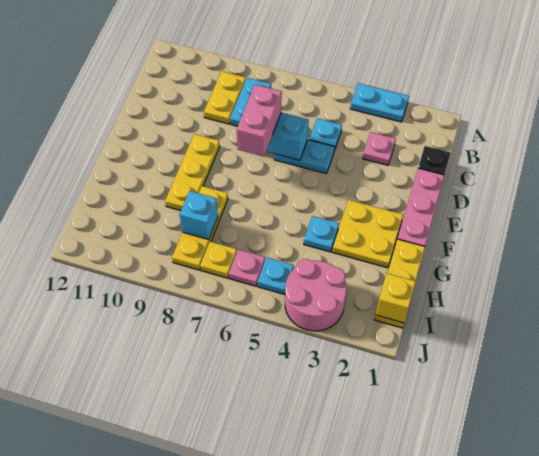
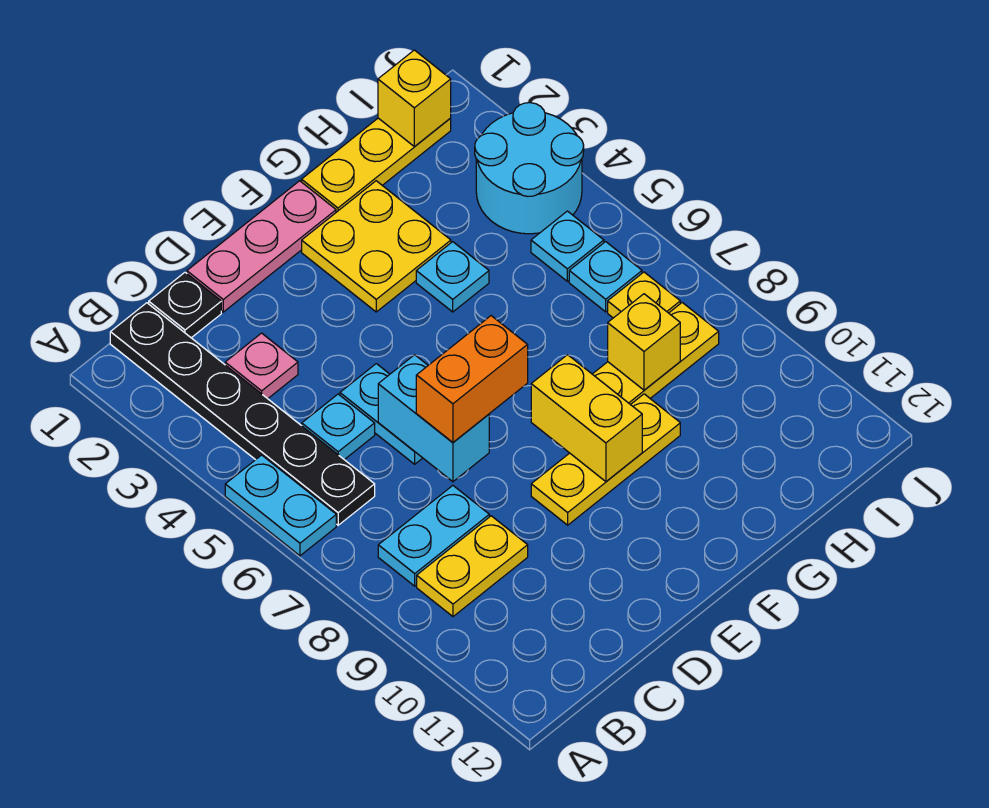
cyan 1x2 plate [350,83,409,122] -> cyan 1x2 plate moved to [225,455,336,556]
none -> black 1x6 plate [110,303,375,525]
pink 1x2 brick [237,85,282,156] -> orange 1x2 brick [416,316,528,442]
none -> yellow 1x2 brick [531,355,642,482]
cyan 1x1 brick [180,191,218,239] -> yellow 1x1 brick [608,294,680,390]
pink 2x2 round brick [285,259,347,331] -> cyan 2x2 round brick [475,103,584,234]
pink 1x1 plate [229,249,265,286] -> cyan 1x1 plate [569,242,642,312]

